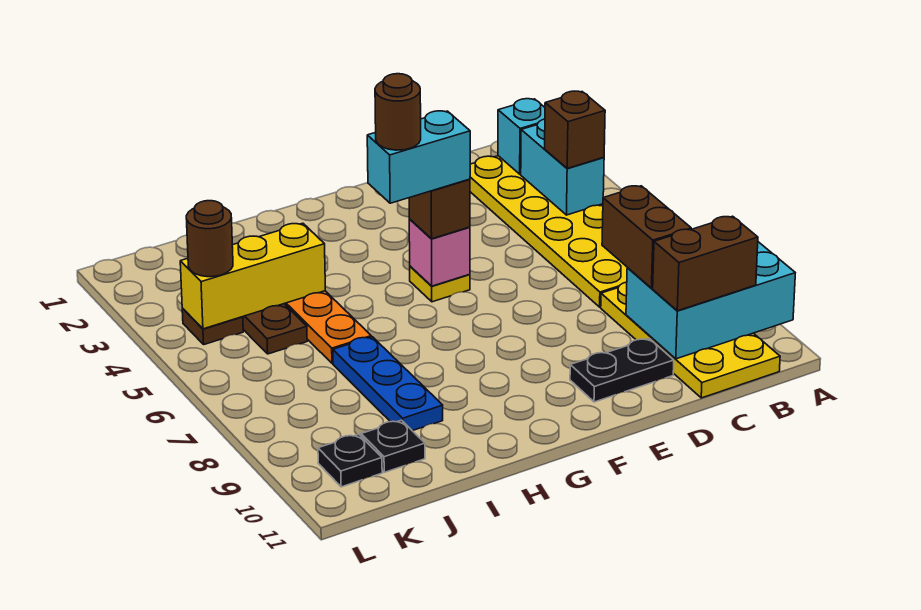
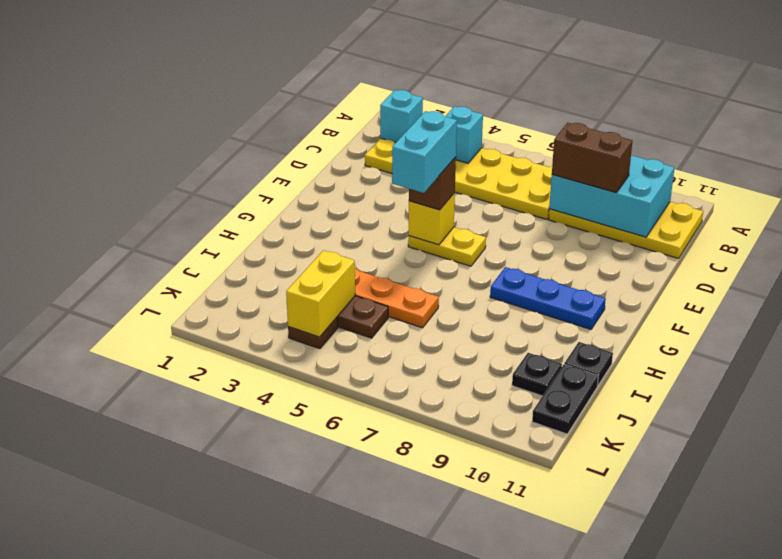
cyan 2x3 brick [626,242,795,359] -> cyan 2x3 brick turned to [549,155,674,237]
cyan 1x2 brick [521,119,604,215] -> cyan 1x1 brick [445,106,483,163]
brown 1x1 brick [545,91,605,168] -> none
brown 1x2 brick [653,216,758,311] -> none
black 1x2 plate [570,339,674,402] -> black 1x2 plate moved to [532,365,598,434]
yellow 1x1 plate [410,266,470,302] -> yellow 1x2 plate [408,227,486,266]
pink 1x1 brick [409,219,470,286] -> yellow 1x1 brick [409,193,455,245]
brown 1x1 round brick [375,74,421,150] -> none
yellow 1x3 brick [180,223,325,329] -> yellow 1x2 brick [286,250,355,337]
blue 1x3 plate [333,337,443,431] -> blue 1x3 plate moved to [490,267,606,329]
brown 1x1 round brick [186,201,233,277] -> none
black 1x1 plate [318,434,382,487] -> black 1x1 plate moved to [564,342,613,386]

